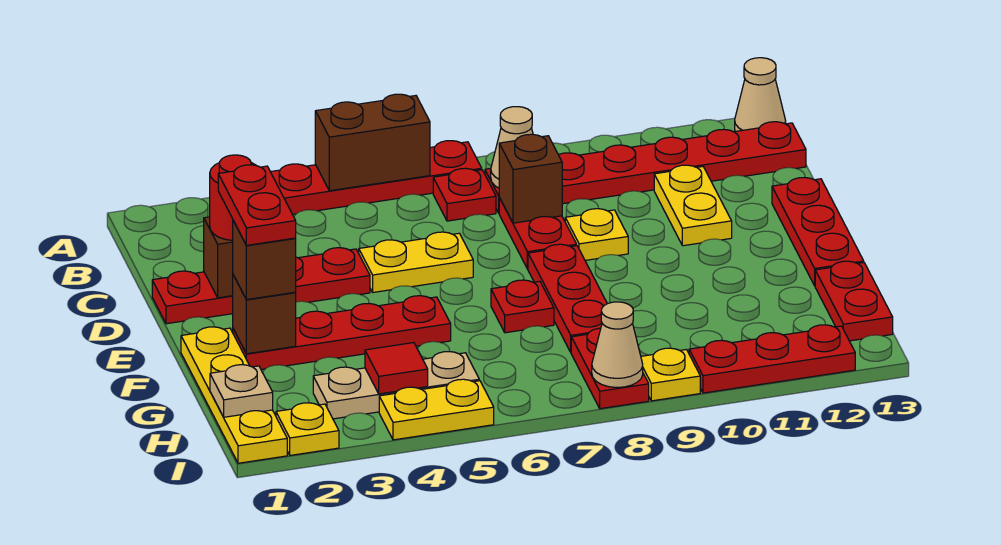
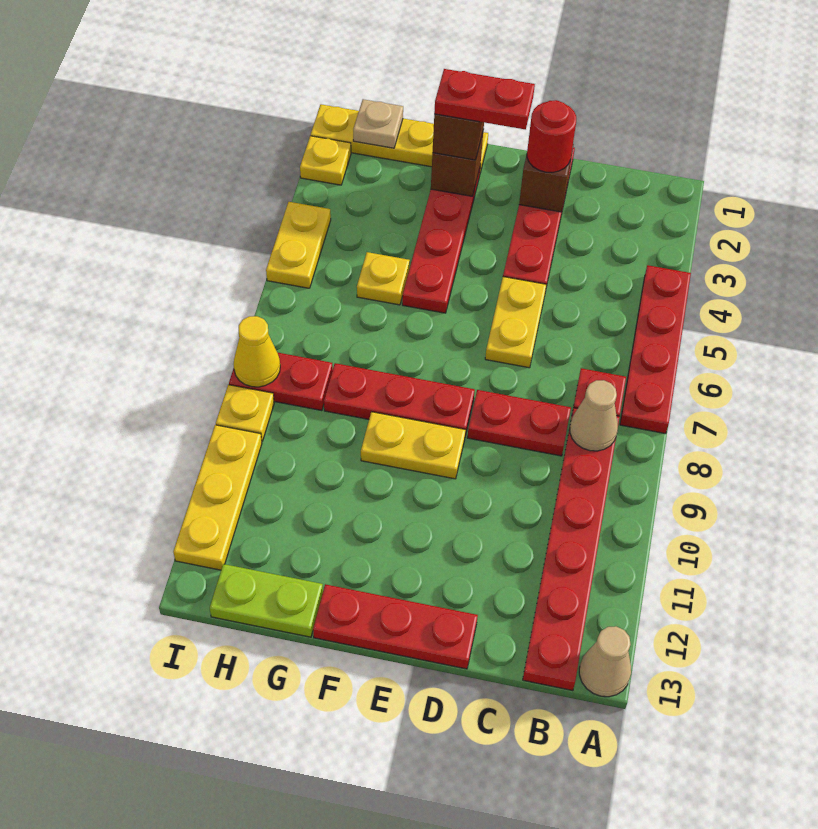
brown 1x2 brick [315,94,430,191] -> none
brown 1x1 brick [499,134,562,223] -> none
yellow 1x2 plate [654,165,732,246] -> yellow 1x2 plate moved to [361,412,466,479]
yellow 1x1 plate [565,209,628,260] -> yellow 1x1 plate moved to [357,252,410,305]
red 1x1 plate [491,280,554,333] -> none
red 1x2 plate [815,261,893,341] -> lime 1x2 plate [210,564,323,637]
tan 1x3 plate [313,351,479,419] -> none
red 1x1 tile [365,343,428,394] -> none
tan 1x1 cone [592,302,643,387] -> yellow 1x1 cone [233,316,280,387]
red 1x3 plate [689,325,855,393] -> yellow 1x3 plate [173,425,262,570]

